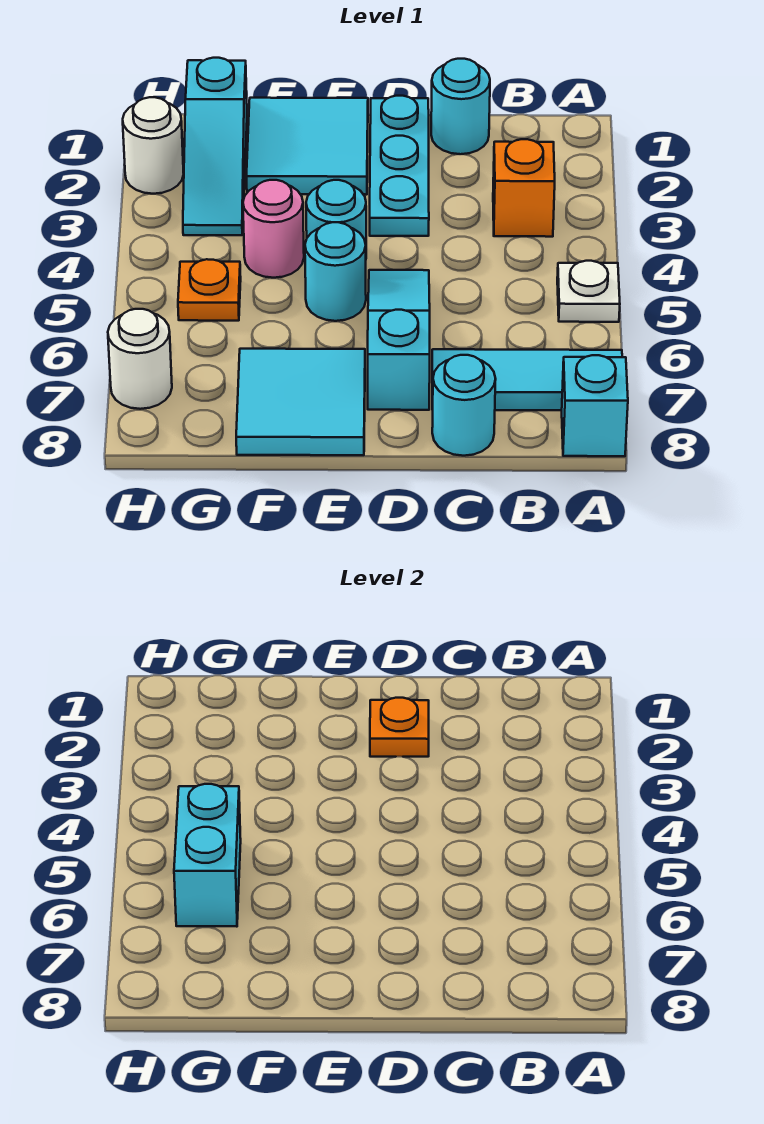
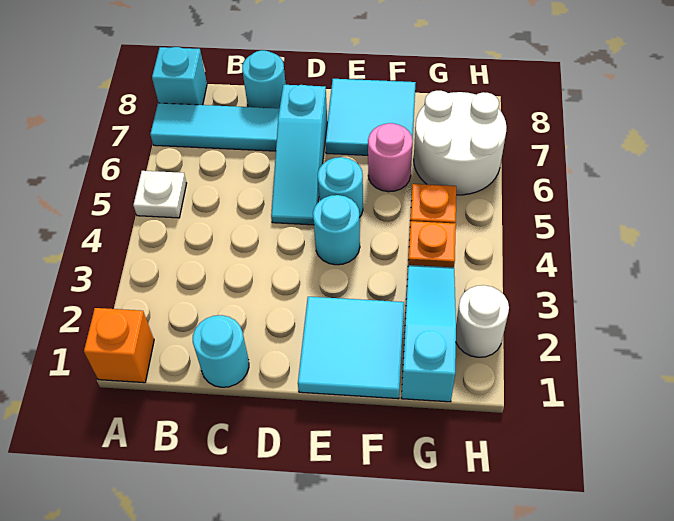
orange 1x1 brick [493,139,555,237] -> orange 1x1 brick moved to [84,308,154,383]
cyan 1x3 plate [370,96,429,236] -> none
orange 1x1 plate [370,698,429,757] -> orange 1x1 plate moved to [408,221,456,267]
pink 1x1 round brick [243,180,304,278] -> pink 1x1 round brick moved to [368,123,413,192]
cyan 1x2 brick [174,784,241,927] -> none
white 1x1 round brick [108,309,172,409] -> white 2x2 round brick [414,91,507,195]

